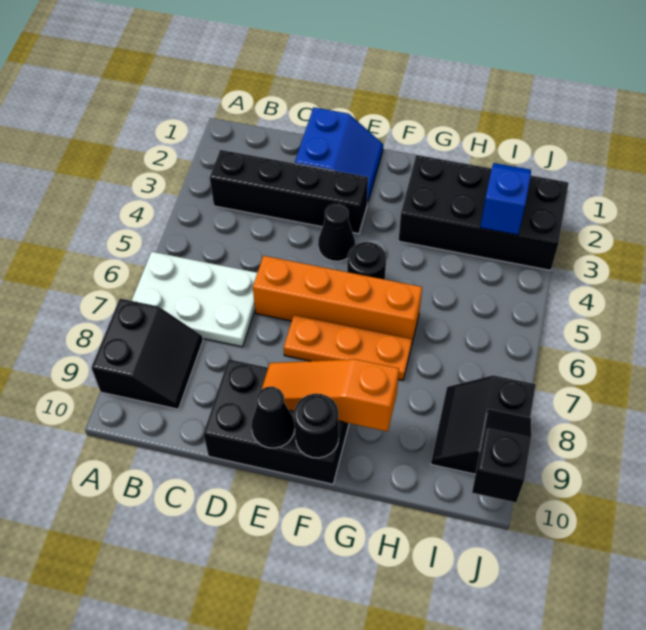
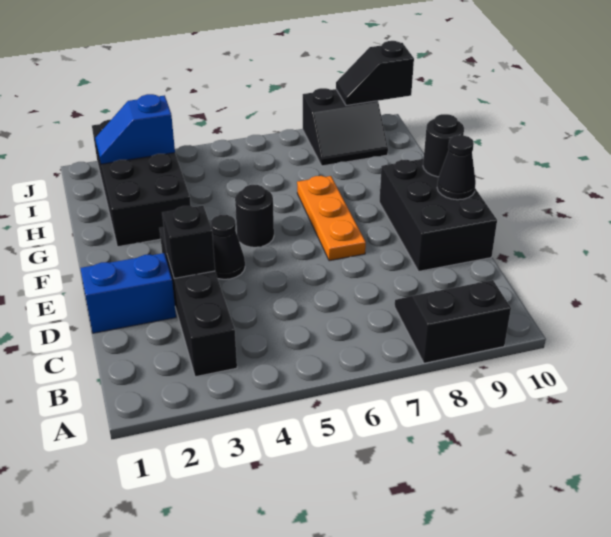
white 2x3 plate [132,252,257,347] -> none
none -> black 1x1 brick [162,206,215,278]
orange 1x4 brick [253,256,422,342] -> none
orange 1x3 slope [262,359,399,431] -> none

